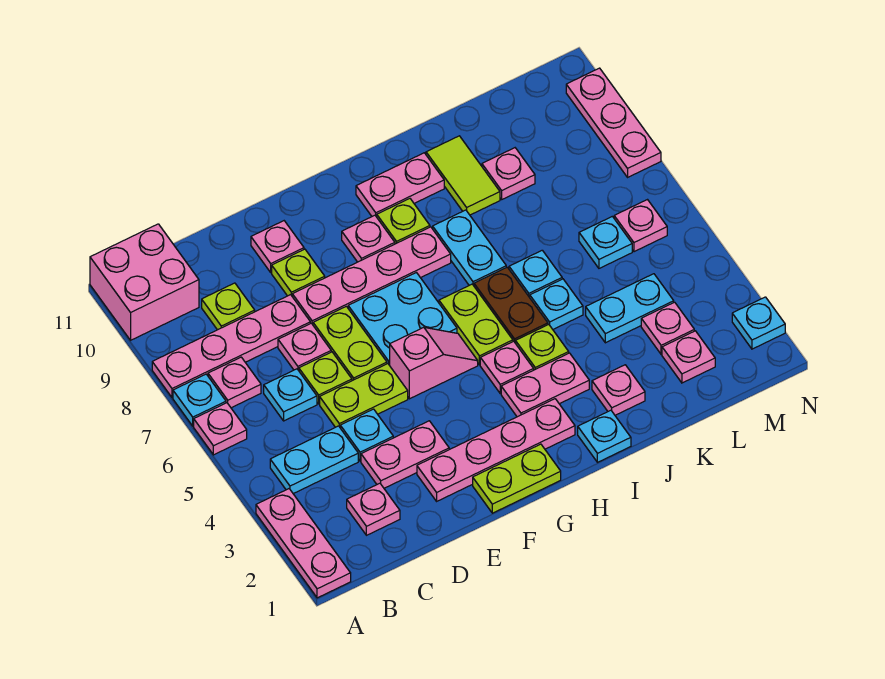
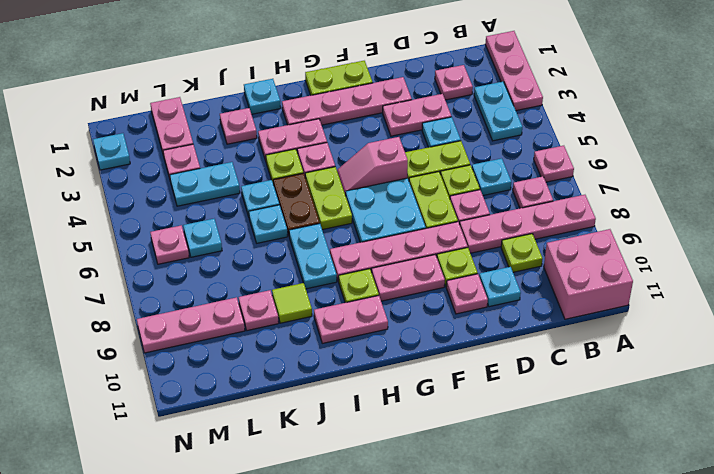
cyan 1x1 plate [173,374,226,426] -> cyan 1x1 plate moved to [479,267,521,307]
cyan 1x2 plate [270,426,358,494] -> cyan 1x2 plate turned to [474,82,522,141]
pink 1x1 plate [342,215,395,262] -> pink 1x2 plate [372,255,445,301]
lime 1x2 tile [426,136,500,215] -> lime 1x1 tile [272,283,312,323]
pink 1x1 plate [662,331,715,383] -> pink 1x2 plate [150,97,193,156]
pink 1x3 plate [566,68,661,177] -> pink 1x3 plate turned to [137,297,245,353]

